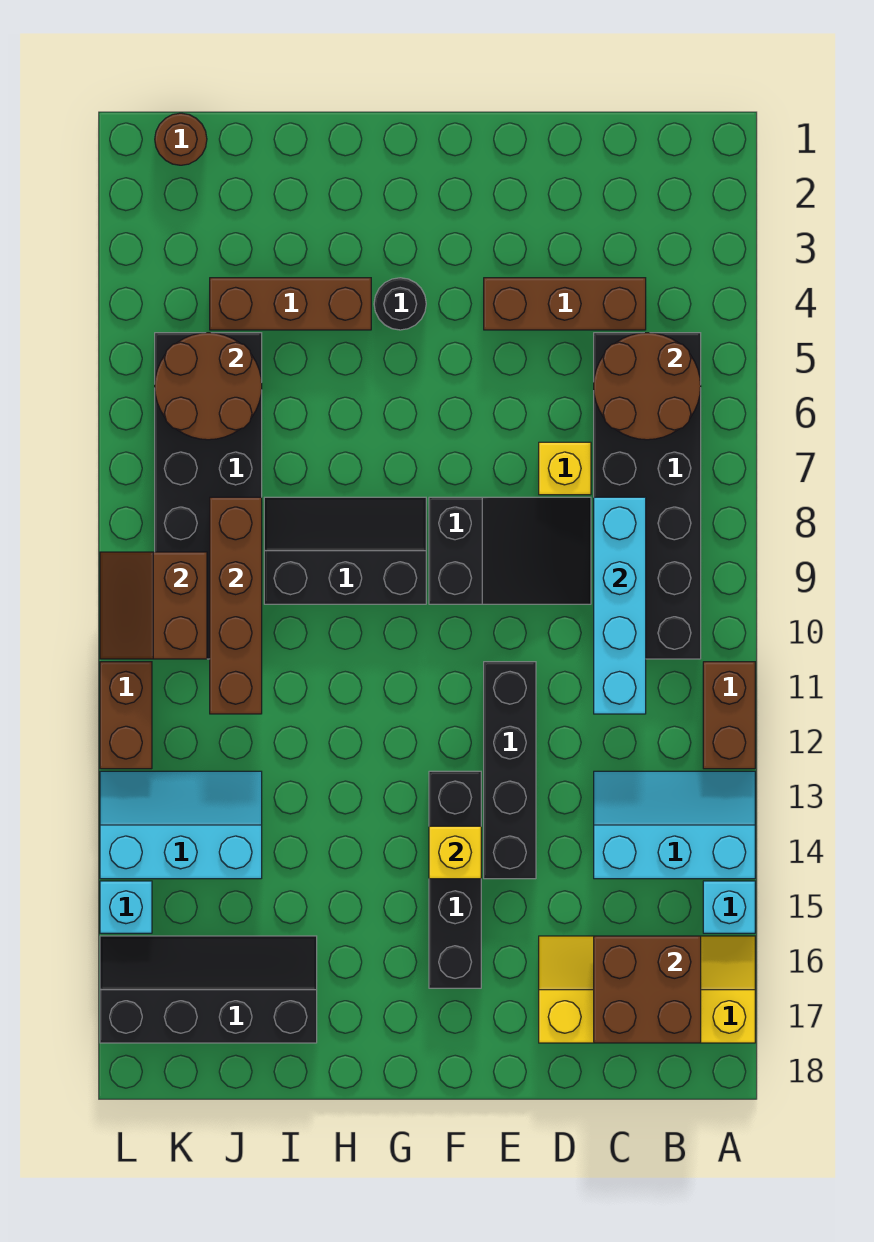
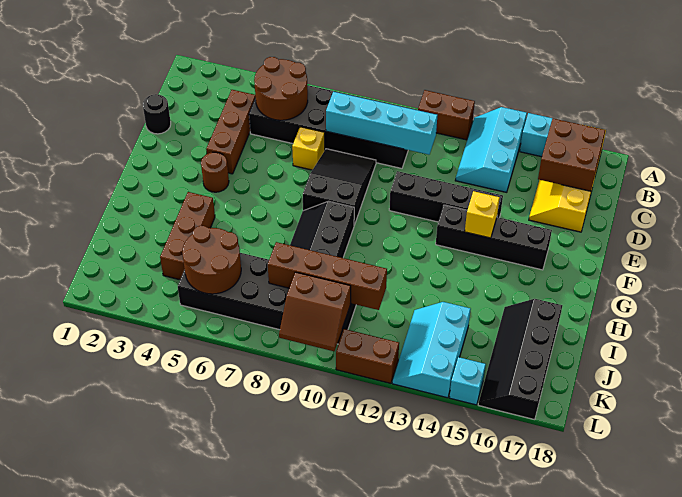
black 1x1 round brick [374,278,426,330] -> black 1x1 round brick moved to [143,94,171,134]
brown 1x1 round brick [155,113,207,165] -> brown 1x1 round brick moved to [201,152,229,192]

